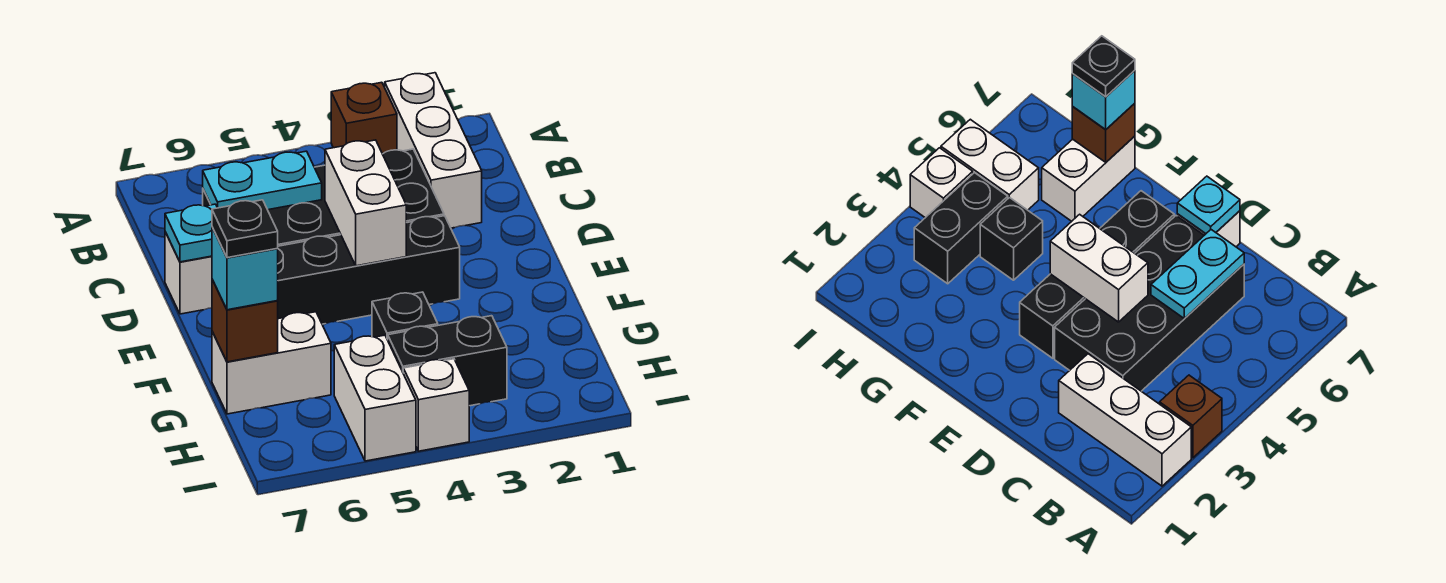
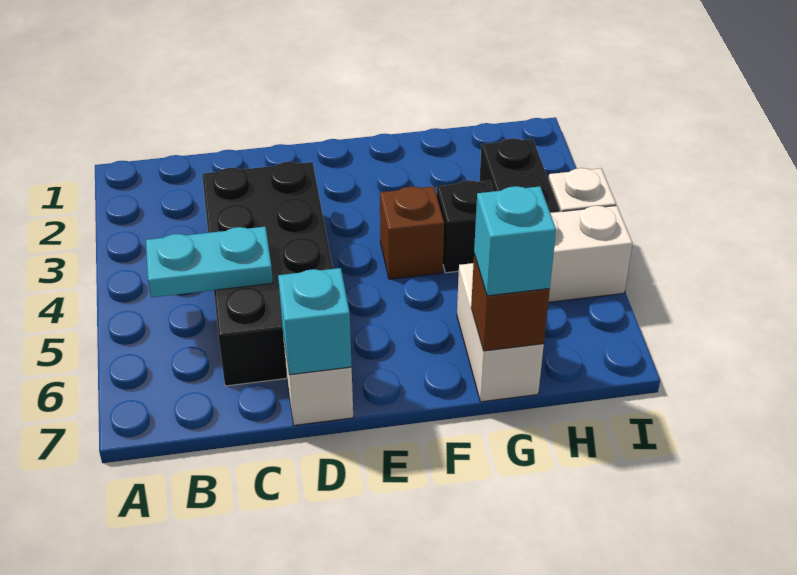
white 1x3 brick [385,73,482,228] -> none
brown 1x1 brick [331,82,397,154] -> brown 1x1 brick moved to [380,186,444,279]
cyan 1x2 plate [203,151,322,210] -> cyan 1x2 plate turned to [146,227,273,297]
white 1x2 brick [325,140,406,266] -> none
cyan 1x1 plate [165,204,217,262] -> cyan 1x1 brick [278,268,352,375]
black 1x4 brick [278,216,460,324] -> none
black 1x1 plate [212,200,278,258] -> none

